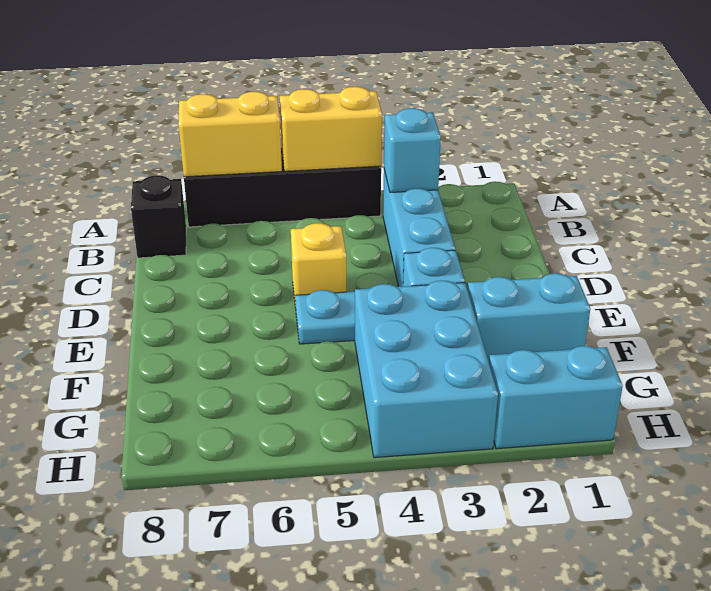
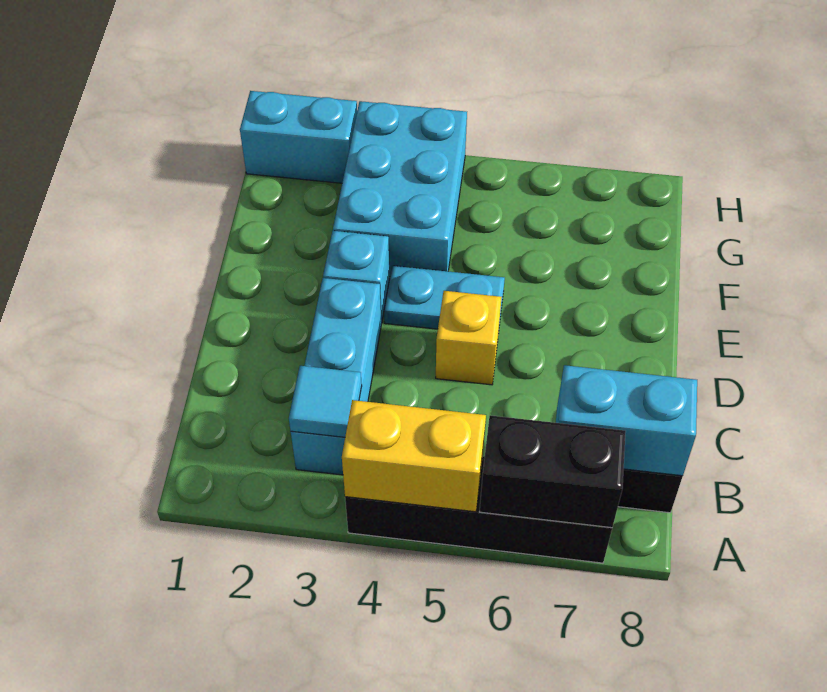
yellow 1x2 brick [178,92,282,177] -> black 1x2 brick [480,415,626,528]
cyan 1x1 brick [384,108,441,192] -> cyan 1x1 tile [289,366,362,437]
cyan 1x2 brick [468,273,590,361] -> cyan 1x2 brick moved to [556,365,697,476]

